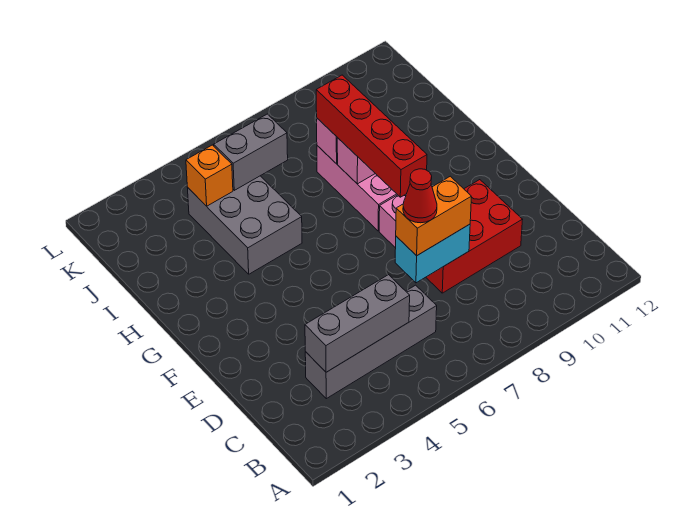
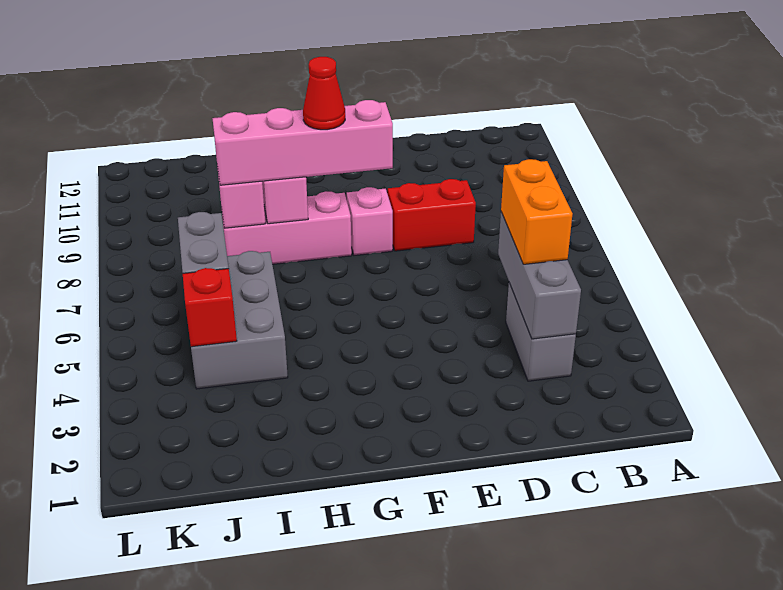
grey 1x4 brick [305,285,437,399] -> grey 1x2 brick [506,283,576,381]
cyan 1x2 brick [395,224,470,283] -> none
orange 1x2 brick [396,176,471,256] -> orange 1x2 brick moved to [501,159,573,264]
red 1x1 cone [403,169,437,223] -> red 1x1 cone moved to [303,57,345,130]
red 2x3 brick [426,180,523,293] -> red 1x2 brick [388,179,476,251]
red 1x4 brick [316,75,427,197] -> pink 1x4 brick [212,100,393,185]
grey 2x3 brick [188,176,302,274] -> grey 2x3 brick turned to [191,251,288,389]
orange 1x1 brick [186,145,233,206] -> red 1x1 brick [183,268,237,347]

